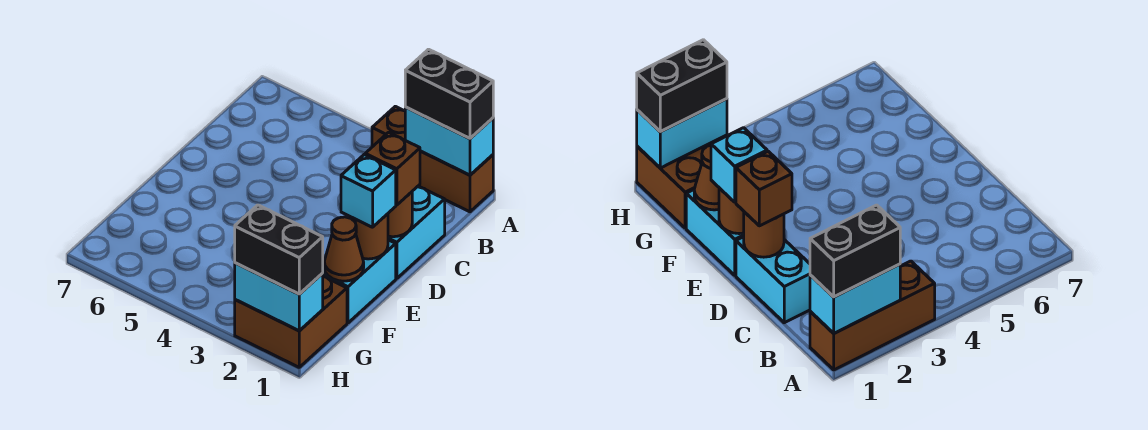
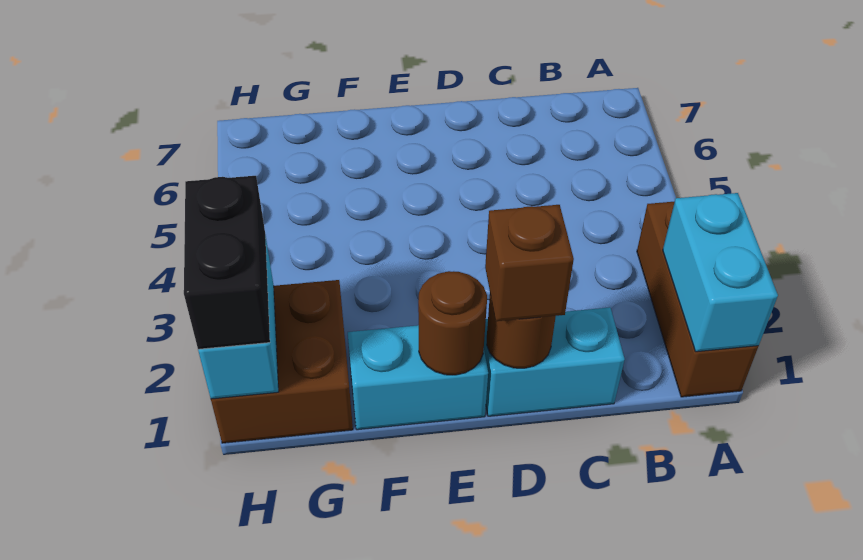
black 1x2 brick [405,49,493,138] -> none
cyan 1x1 brick [341,155,396,227] -> none
brown 1x1 cone [324,217,364,281] -> none

